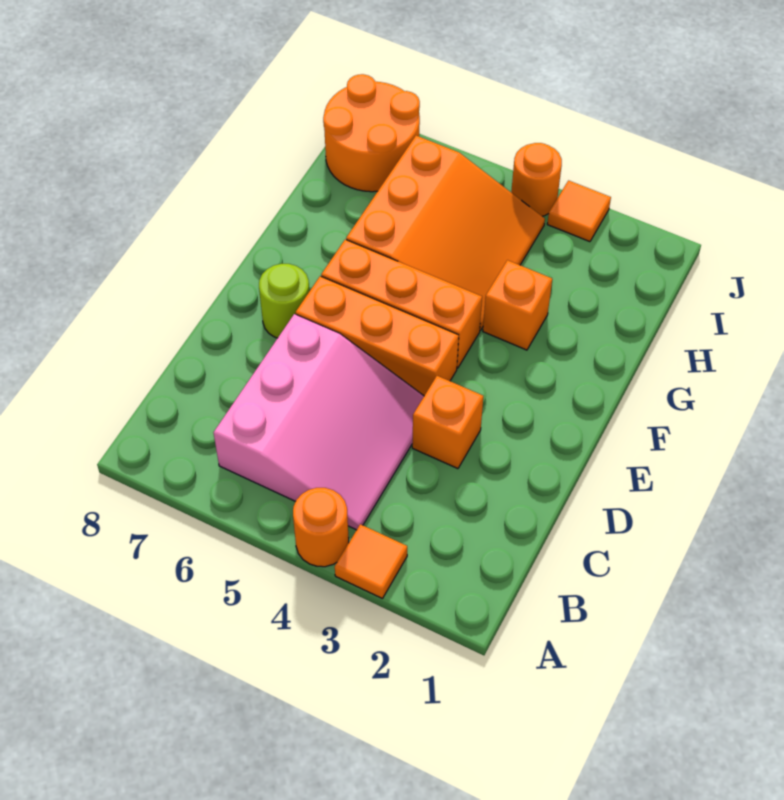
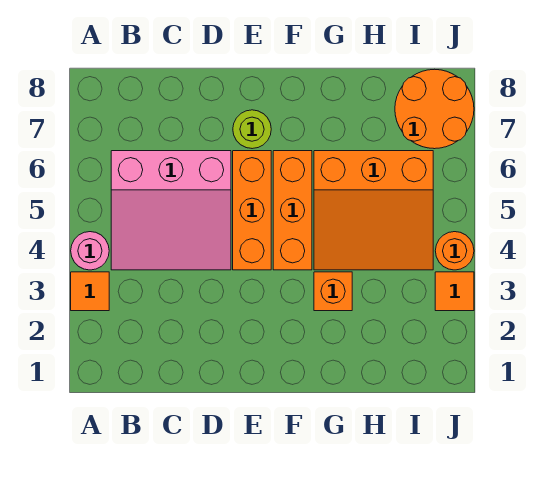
orange 1x1 round brick [293,488,349,567] -> pink 1x1 round brick [71,232,109,270]
orange 1x1 brick [412,376,483,469] -> none

